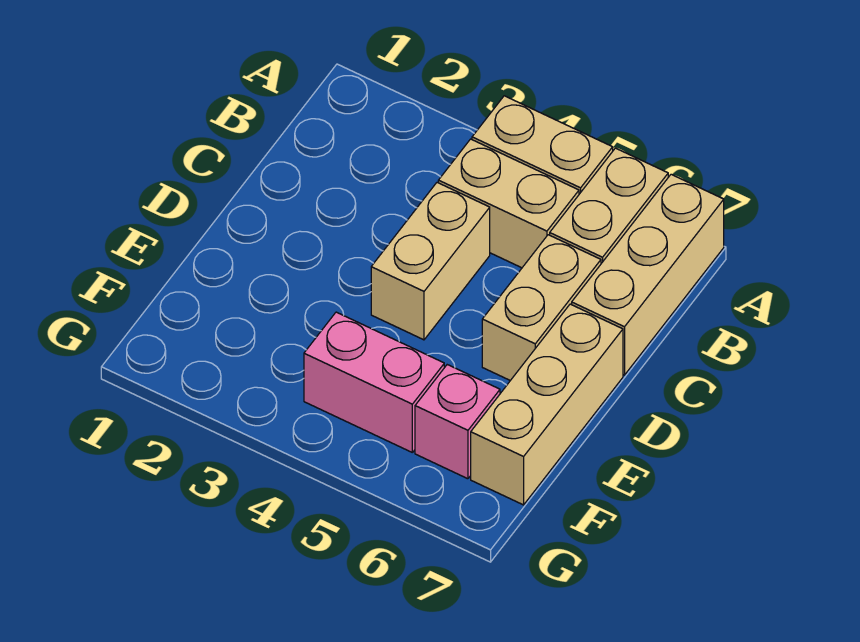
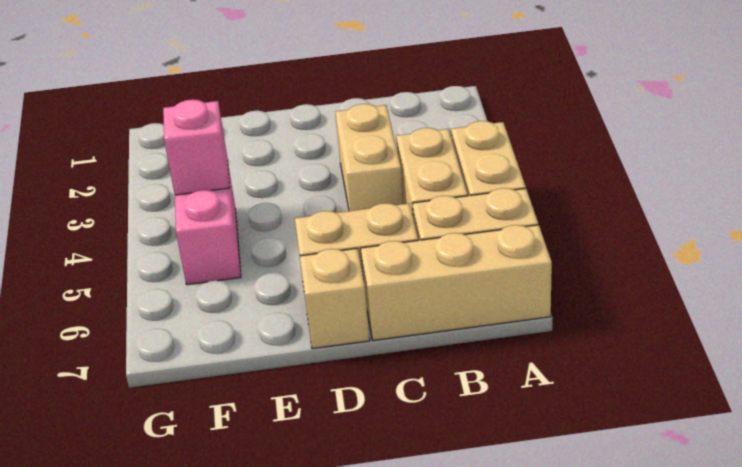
tan 1x2 brick [371,183,490,340] -> tan 1x2 brick turned to [335,104,403,211]
tan 1x3 brick [471,304,623,505] -> tan 1x1 brick [300,248,370,349]
pink 1x1 brick [415,365,500,479] -> pink 1x1 brick moved to [163,99,230,195]

